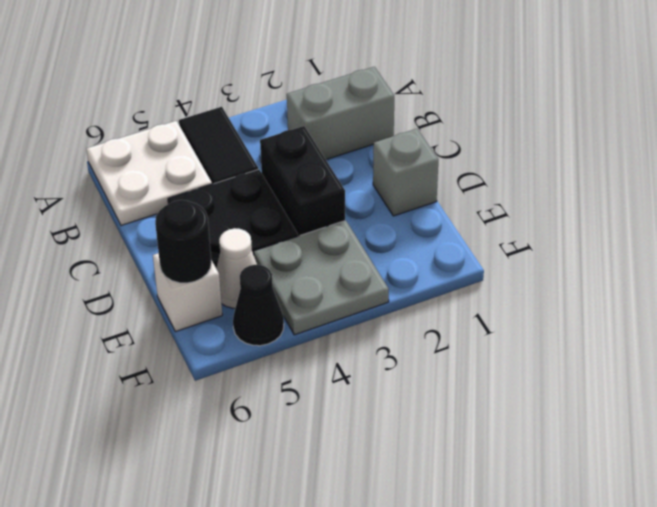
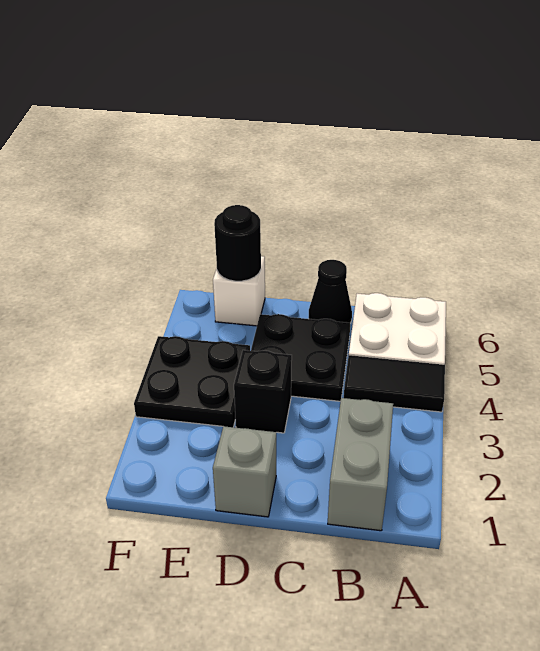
black 1x2 brick [260,126,345,236] -> black 1x1 brick [234,350,292,433]
grey 2x2 plate [254,221,389,335] -> black 2x2 plate [134,336,250,427]
white 1x1 cone [216,228,257,308] -> none
black 1x1 cone [233,265,284,346] -> black 1x1 cone moved to [309,260,352,323]

